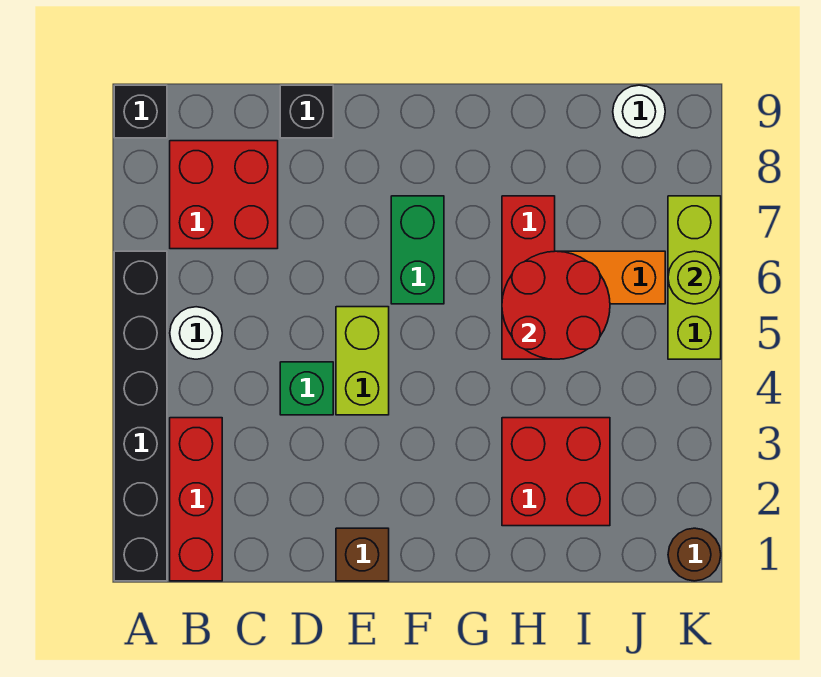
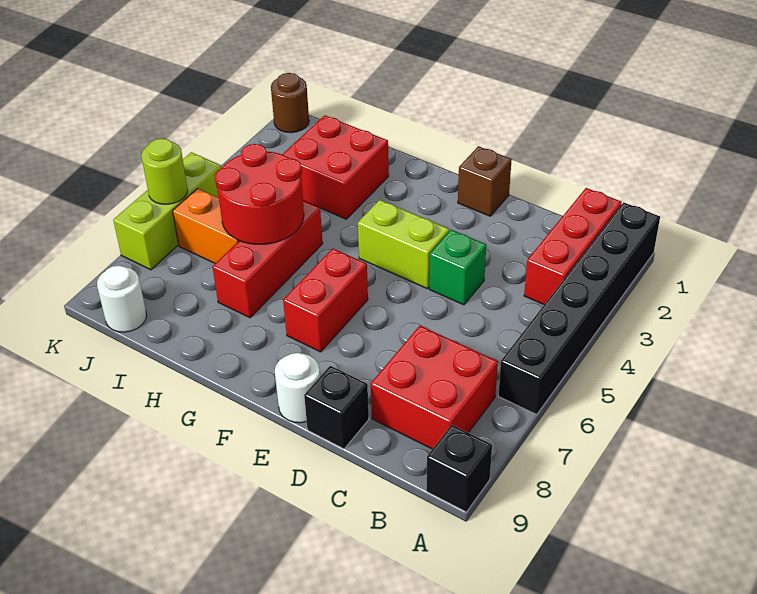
white 1x1 round brick [170,307,222,359] -> white 1x1 round brick moved to [275,353,320,423]
lime 1x2 brick [336,307,389,415] -> lime 1x2 brick turned to [358,200,449,289]
green 1x2 brick [391,196,444,304] -> red 1x2 brick [283,248,368,352]

